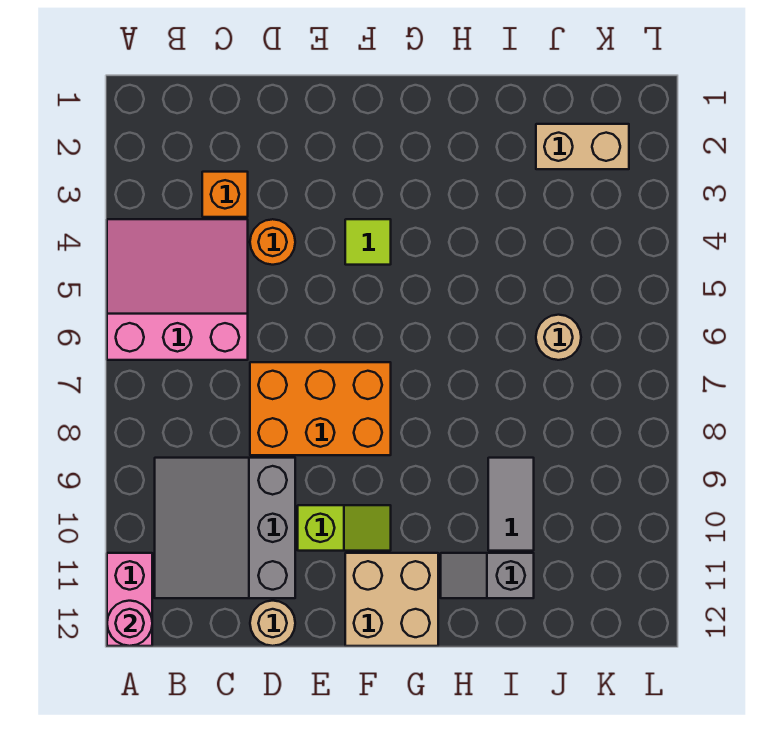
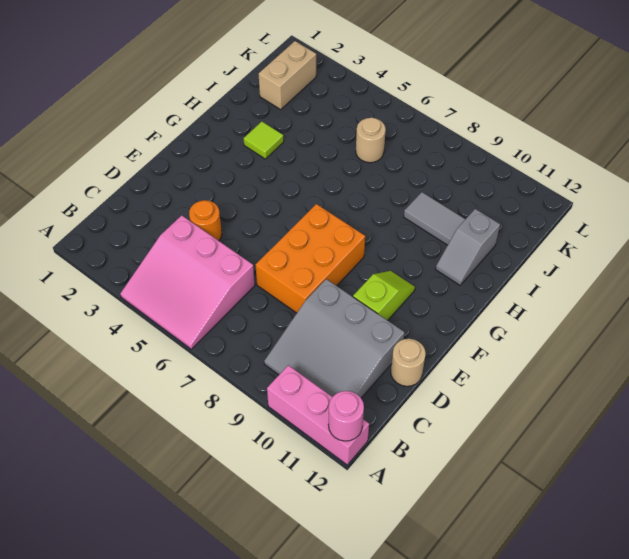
pink 3x3 slope [107,219,248,360] -> pink 3x3 slope turned to [120,215,255,349]
pink 1x2 brick [107,553,152,646] -> pink 1x3 brick [267,365,369,465]
orange 1x1 brick [202,172,248,217] -> none
lime 1x1 tile [345,219,391,265] -> lime 1x1 tile moved to [244,122,284,159]
tan 2x2 brick [345,553,438,646] -> none

